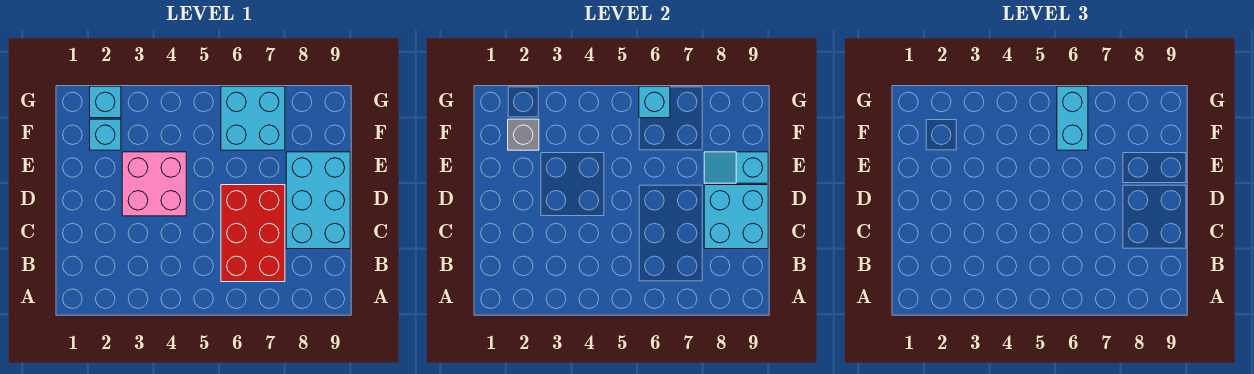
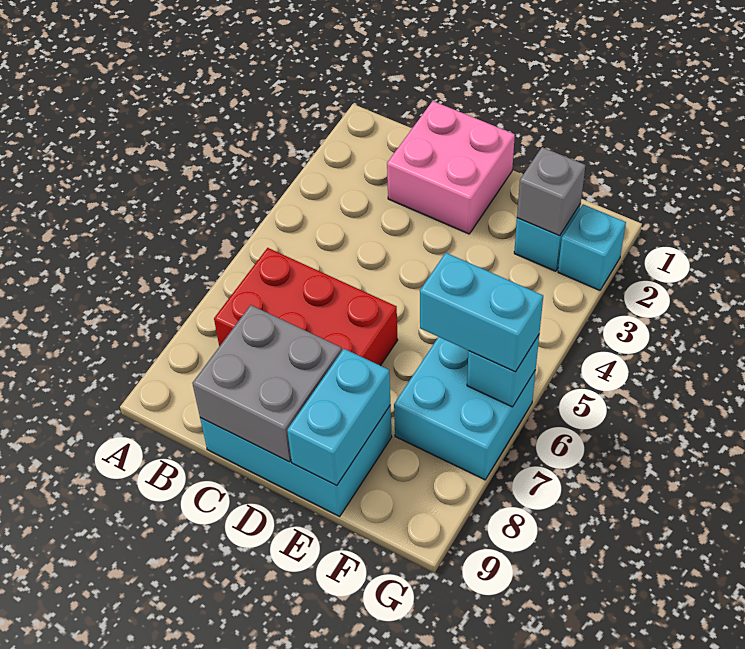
cyan 2x2 brick [704,185,768,249] -> grey 2x2 brick [192,305,342,462]
pink 2x2 brick [122,152,186,216] -> pink 2x2 brick moved to [387,101,515,234]
cyan 1x2 slope [704,152,768,183] -> cyan 1x2 brick [287,349,390,485]

